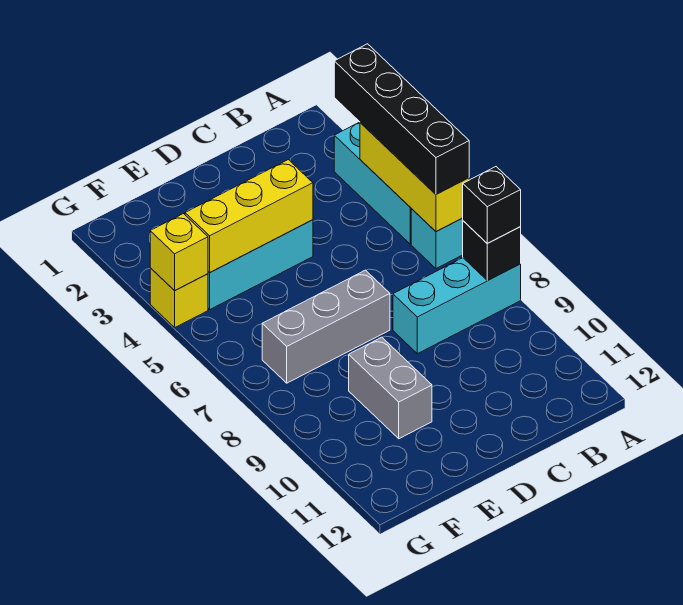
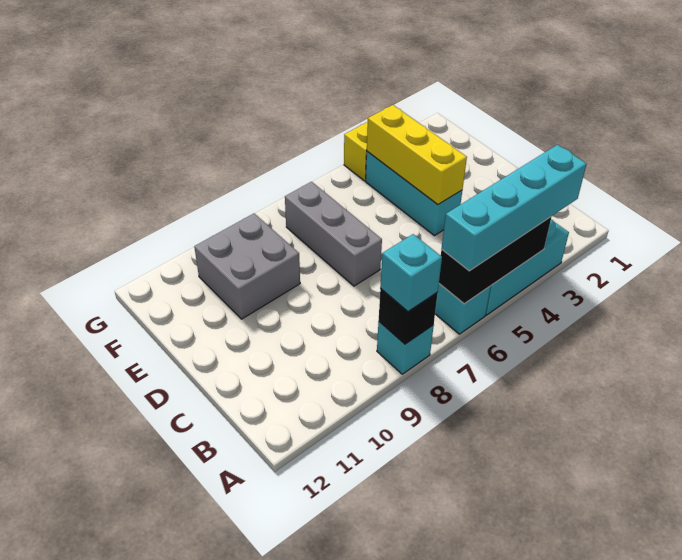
black 1x4 brick [334,44,469,194] -> cyan 1x4 brick [442,145,587,271]
yellow 1x3 brick [360,123,469,232] -> black 1x3 brick [439,217,551,304]
cyan 1x3 brick [393,258,521,354] -> cyan 1x1 brick [377,322,434,374]
black 1x1 brick [463,167,521,243] -> cyan 1x1 brick [380,234,442,312]
grey 1x2 brick [349,337,432,439] -> grey 2x2 brick [194,213,300,319]
yellow 1x1 brick [150,214,208,291] -> none

